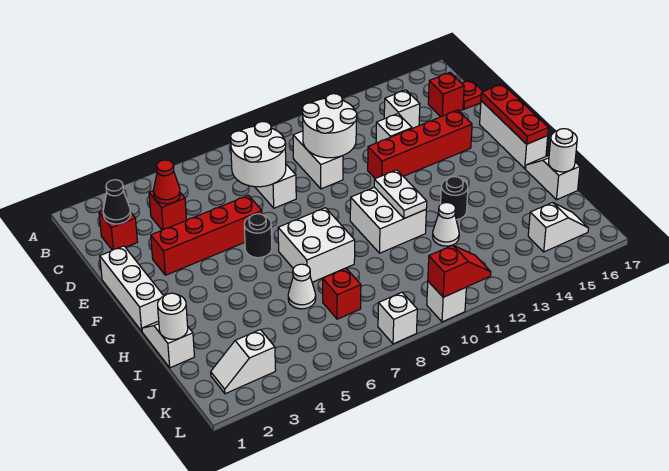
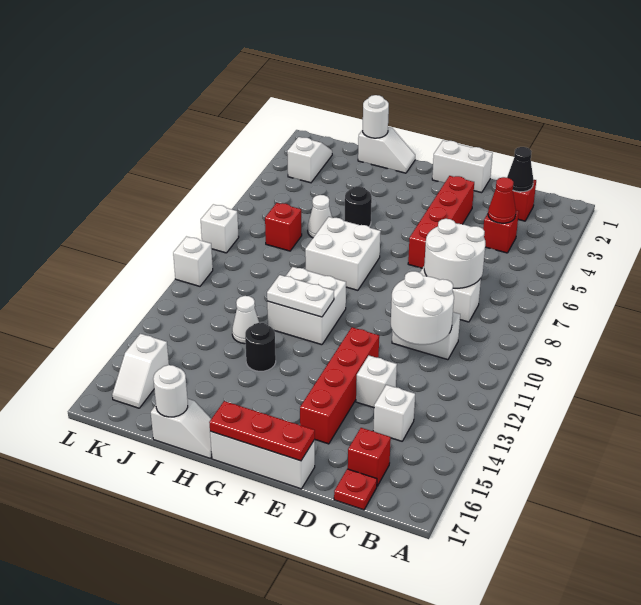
white 1x3 brick [100,246,163,331] -> white 1x2 brick [432,140,493,193]
black 1x1 round brick [244,214,272,258] -> black 1x1 round brick moved to [345,186,372,226]
red 1x2 slope [428,245,491,297] -> none

